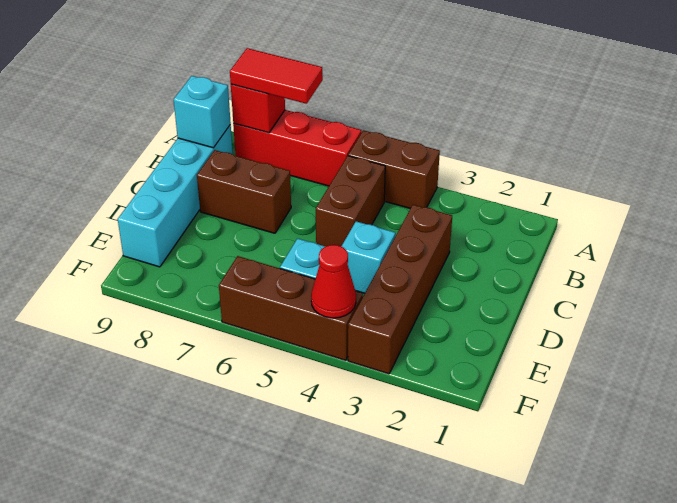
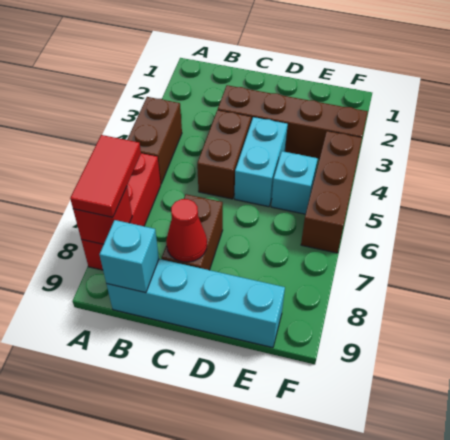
brown 1x2 brick [316,156,385,247] -> brown 1x2 brick turned to [197,110,251,199]
cyan 1x1 brick [341,221,395,293] -> cyan 1x2 brick [235,117,288,207]
red 1x1 cone [311,245,356,318] -> red 1x1 cone moved to [166,199,207,262]

